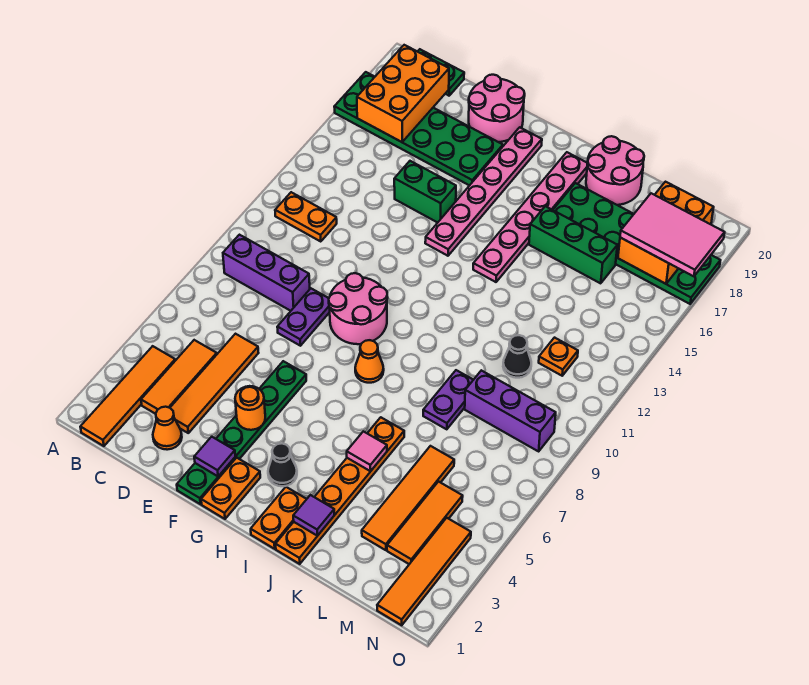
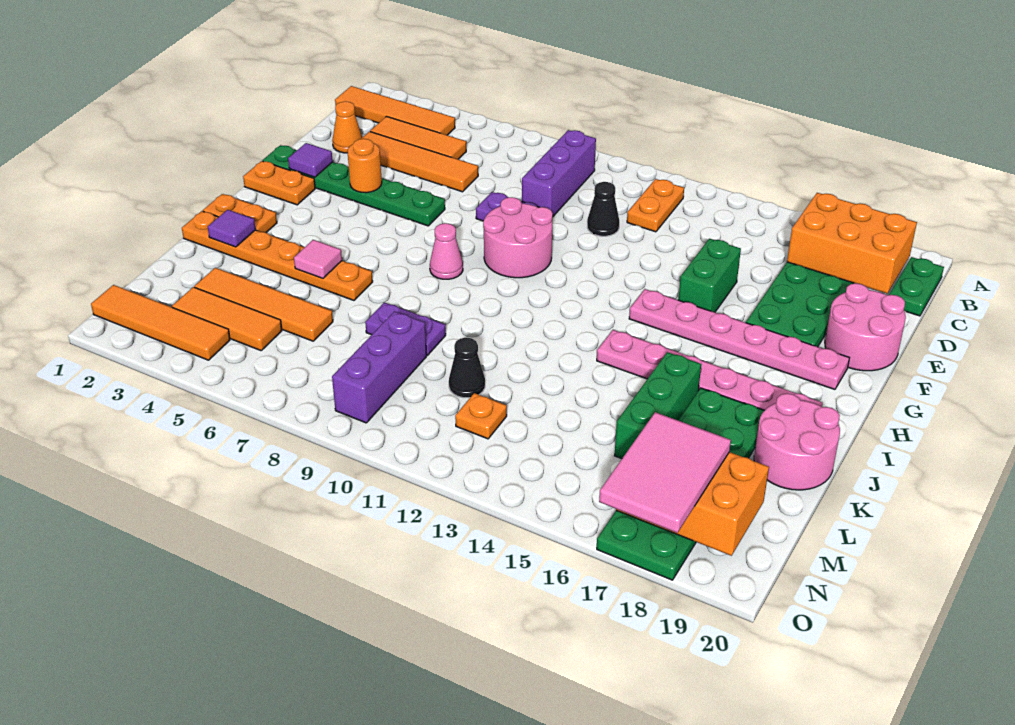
black 1x1 cone [268,444,297,486] -> black 1x1 cone moved to [587,182,619,236]
orange 1x1 cone [355,340,384,383] -> pink 1x1 cone [430,223,463,279]

